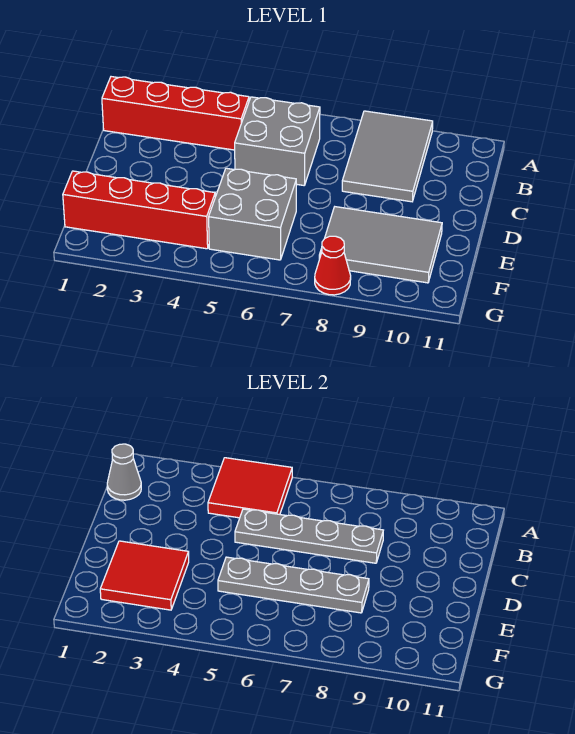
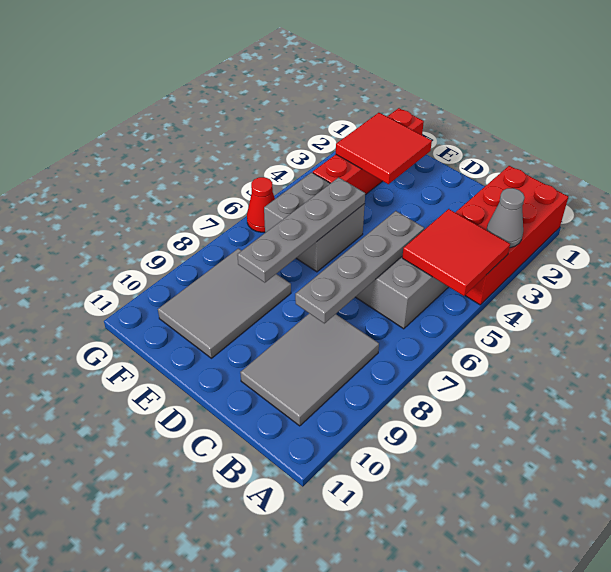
grey 2x3 tile [342,111,433,202] -> grey 2x3 tile turned to [240,313,379,426]
red 1x4 brick [102,77,249,150] -> red 2x4 brick [455,166,568,305]
grey 1x1 cone [107,444,141,500] -> grey 1x1 cone moved to [487,188,525,248]
red 1x1 cone [315,236,351,295] -> red 1x1 cone moved to [247,177,275,232]

